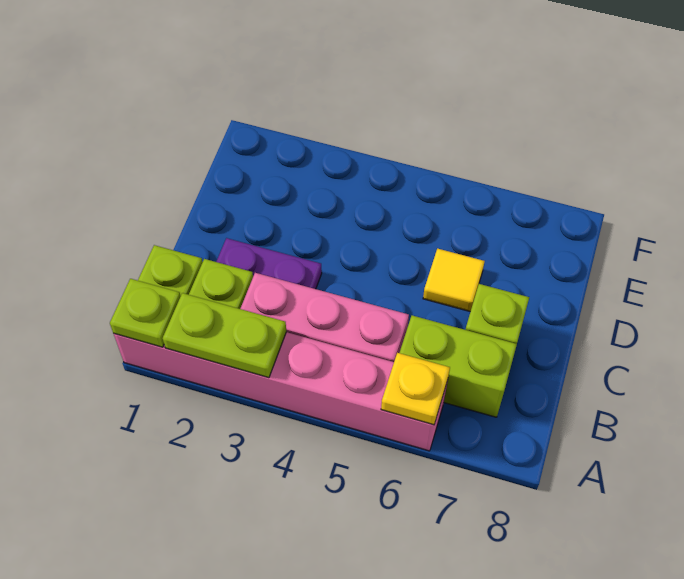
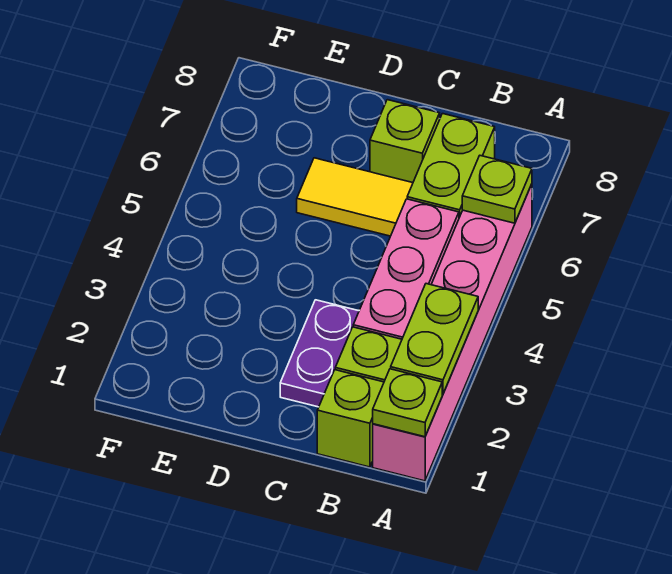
yellow 1x1 plate [381,353,450,425] -> lime 1x1 plate [462,156,532,223]
yellow 1x1 tile [423,249,485,312] -> yellow 1x2 tile [297,158,413,236]

